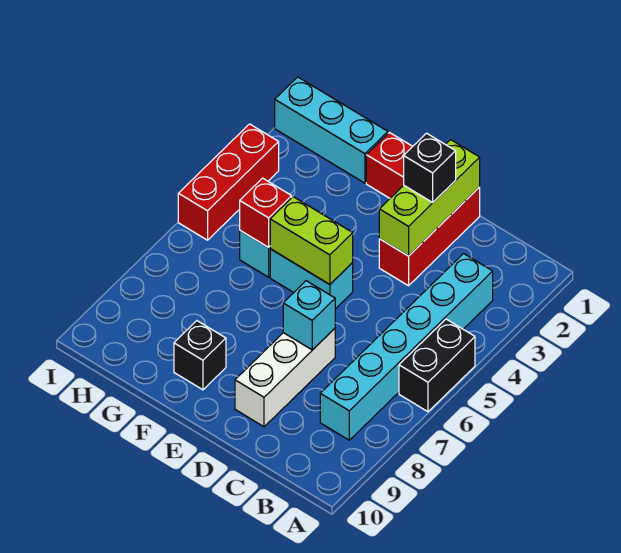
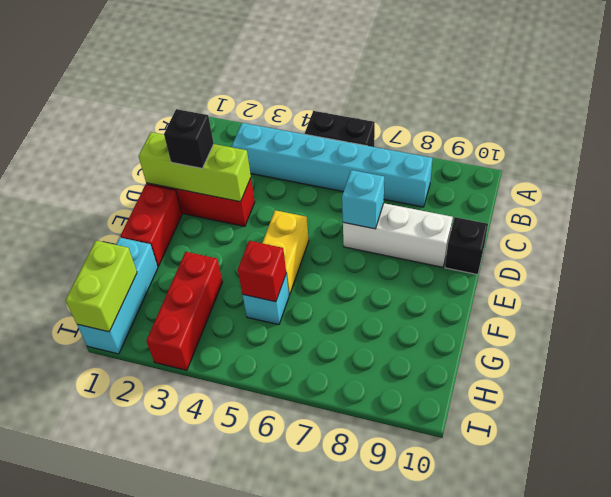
cyan 1x2 brick [270,249,353,309] -> yellow 1x2 brick [262,210,309,295]
lime 1x2 brick [270,197,353,285] -> lime 1x2 brick moved to [66,241,137,332]
black 1x1 brick [174,321,226,390] -> black 1x1 brick moved to [445,217,488,275]
red 1x3 brick [178,124,279,240] -> red 1x3 brick turned to [146,252,222,370]

